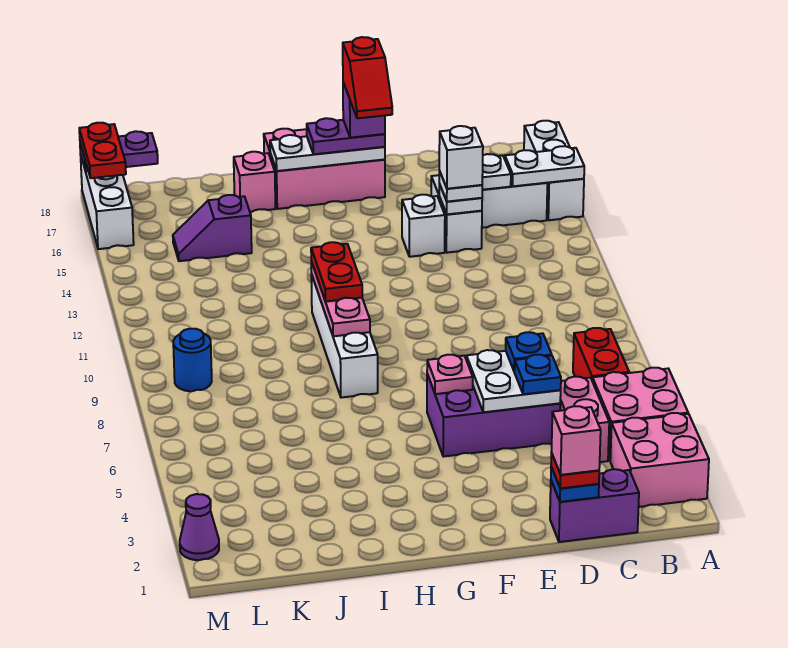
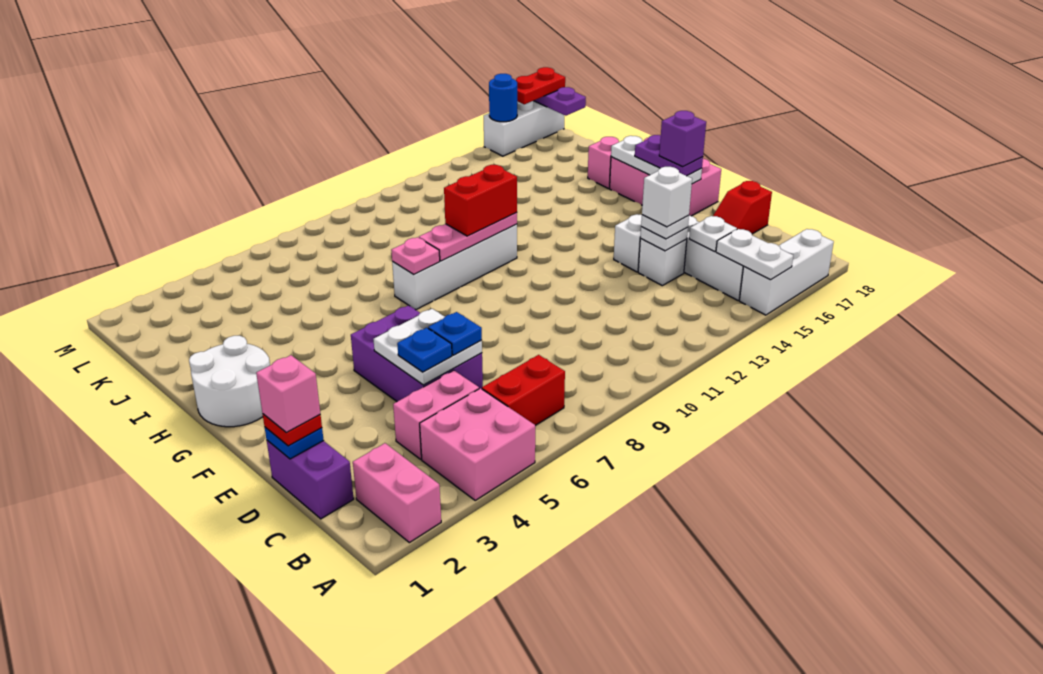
pink 2x2 brick [610,413,709,507] -> pink 1x2 brick [353,443,441,543]
pink 1x1 plate [427,355,473,394] -> pink 1x1 plate moved to [391,237,440,274]
red 1x2 slope [343,37,392,118] -> red 1x2 slope moved to [713,181,772,234]
none -> white 2x2 round brick [189,336,270,427]
red 1x2 plate [311,242,362,302] -> red 1x2 brick [444,165,517,236]
purple 1x2 slope [173,195,252,261] -> none
blue 1x1 round brick [173,329,212,391] -> blue 1x1 round brick moved to [489,74,517,122]
purple 1x1 cone [180,494,219,560] -> none

